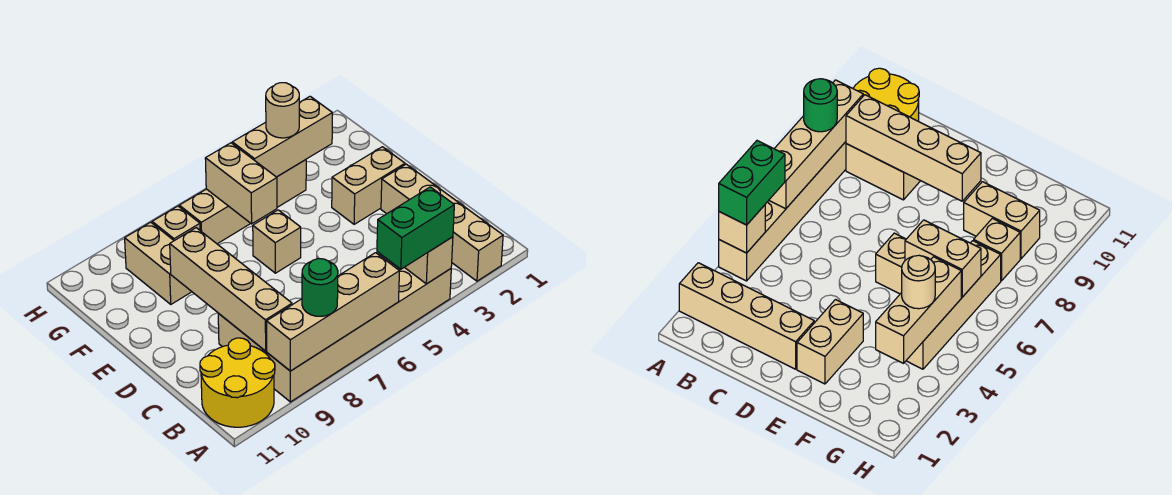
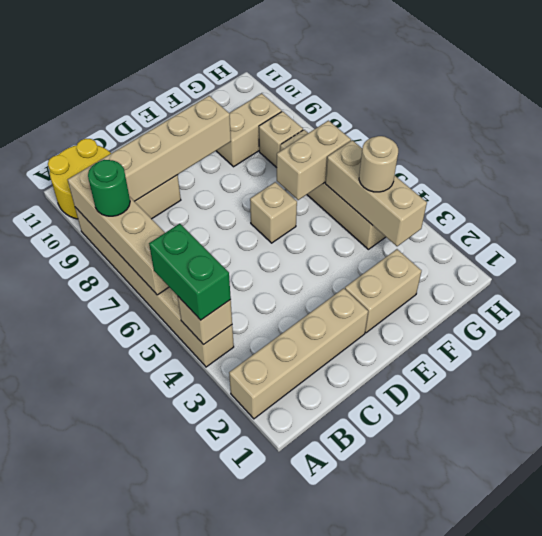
tan 1x2 brick [332,147,405,224] -> tan 1x2 brick turned to [345,249,422,333]

